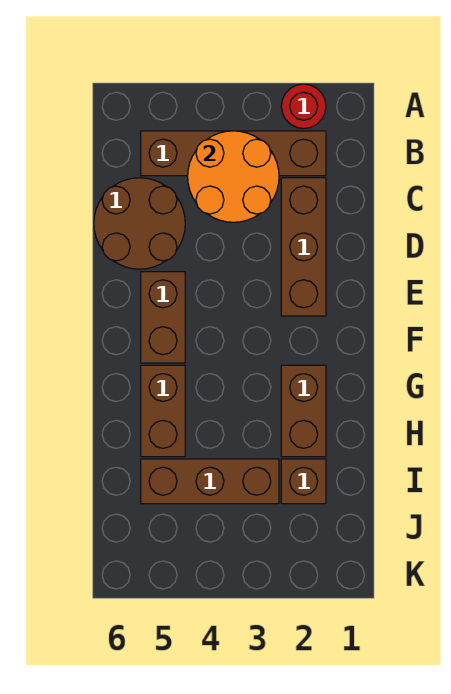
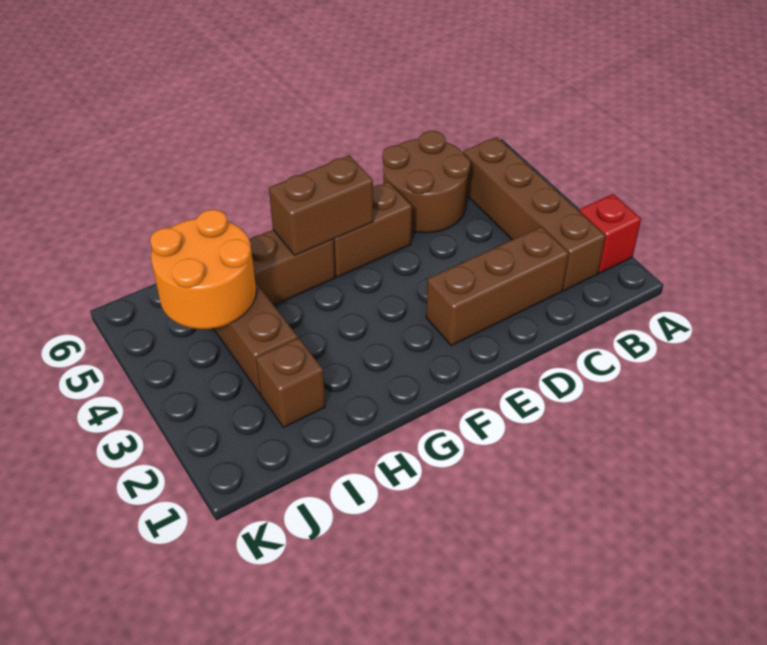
red 1x1 round brick [281,84,326,129] -> red 1x1 brick [579,194,641,273]
orange 2x2 round brick [188,131,279,222] -> orange 2x2 round brick moved to [150,210,256,329]
brown 1x2 brick [281,365,326,457] -> brown 1x2 brick moved to [269,155,373,255]

